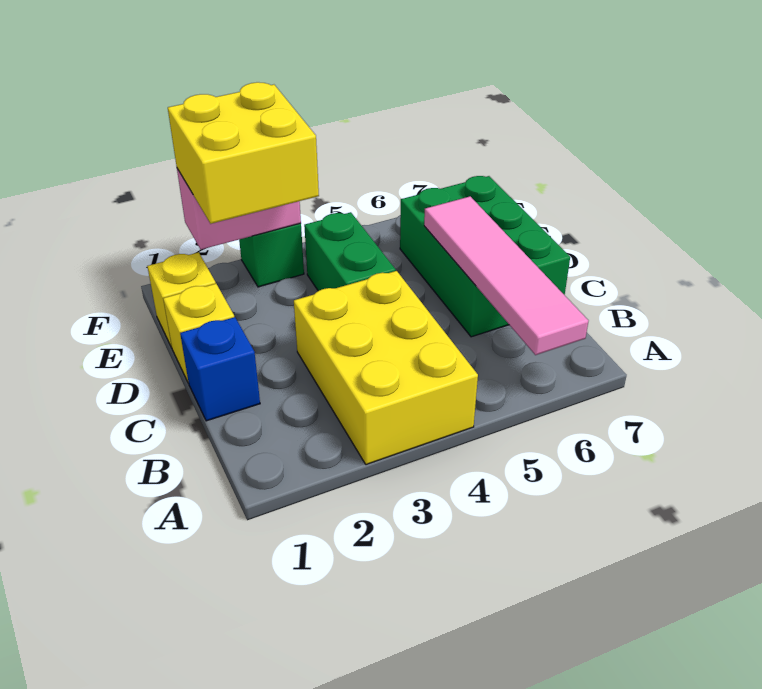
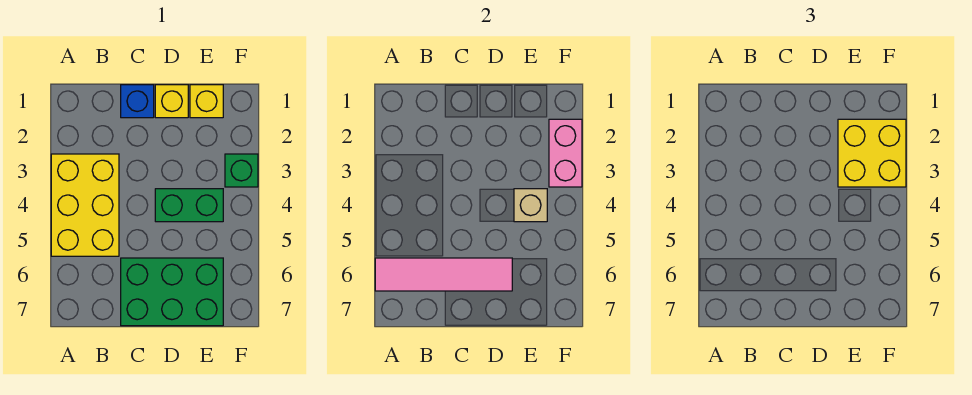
yellow 2x3 brick [294,271,478,465] -> yellow 2x3 brick turned to [51,154,119,256]
none -> tan 1x1 brick [514,189,547,222]

